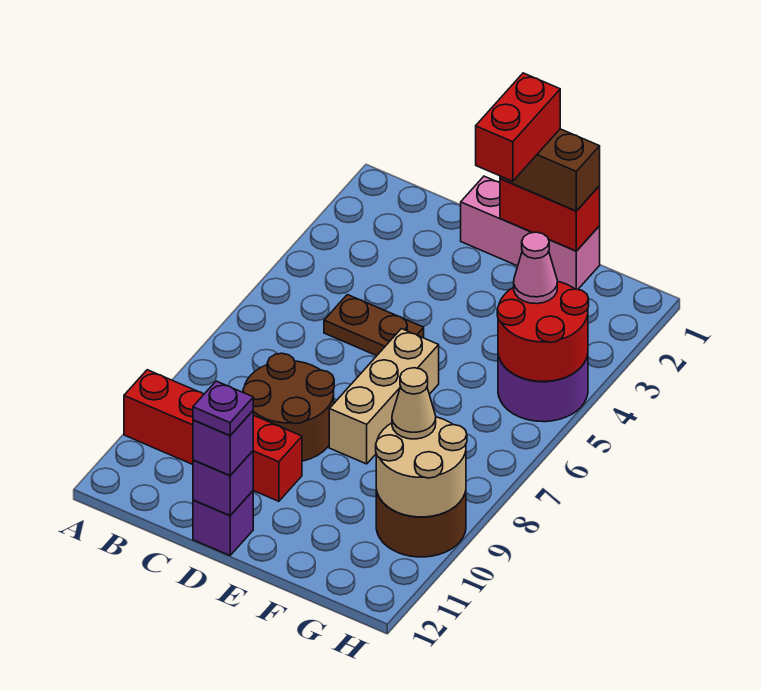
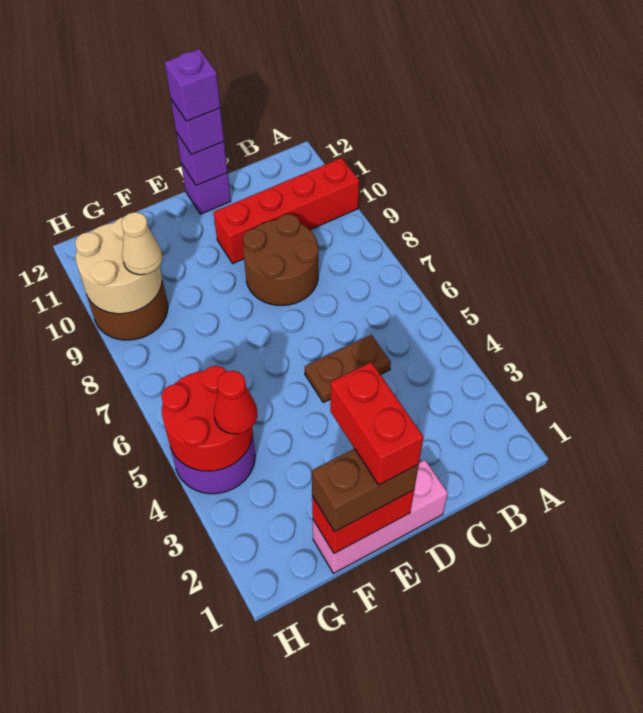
purple 1x1 plate [193,381,253,435] -> purple 1x1 brick [165,49,220,121]
tan 1x3 brick [329,329,439,464] -> none
pink 1x1 cone [514,232,557,304] -> red 1x1 cone [214,370,257,434]

